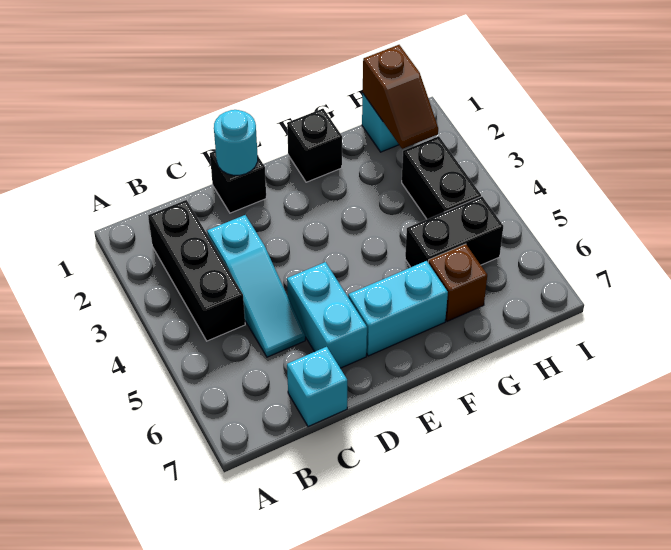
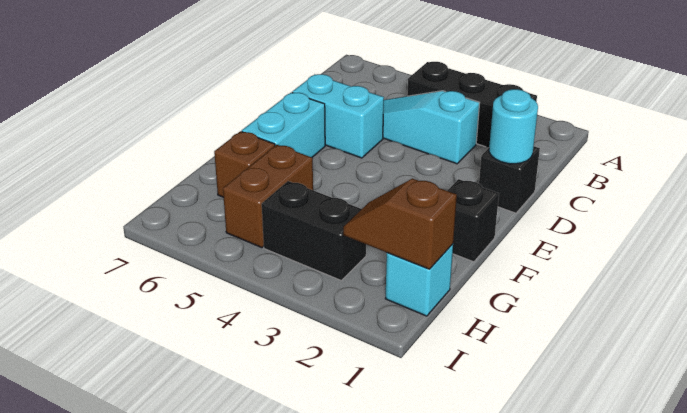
cyan 1x1 brick [287,347,347,427] -> none
black 1x2 brick [405,196,503,267] -> brown 1x2 brick [223,145,313,248]

